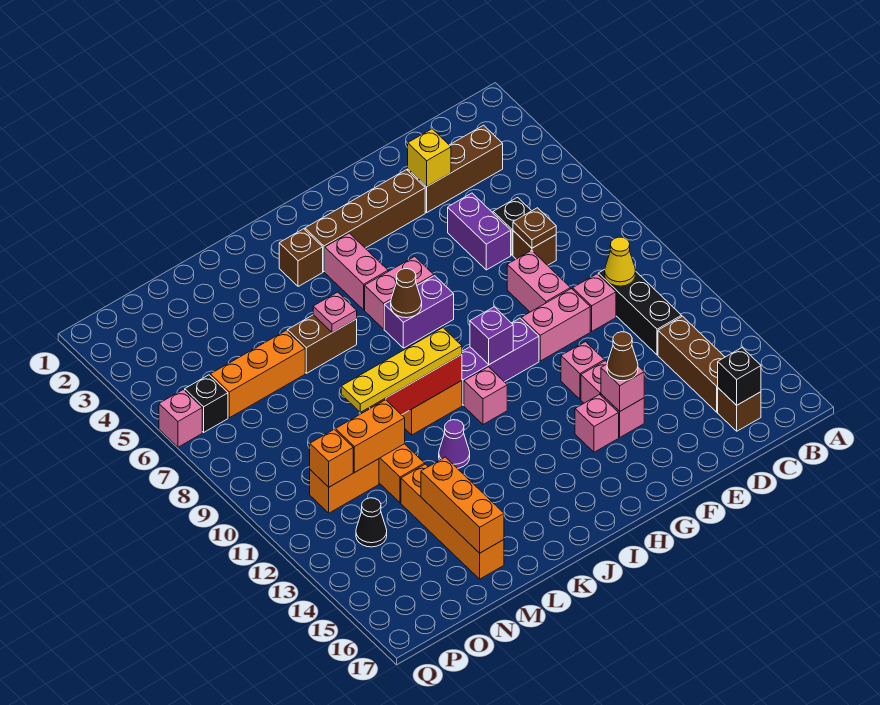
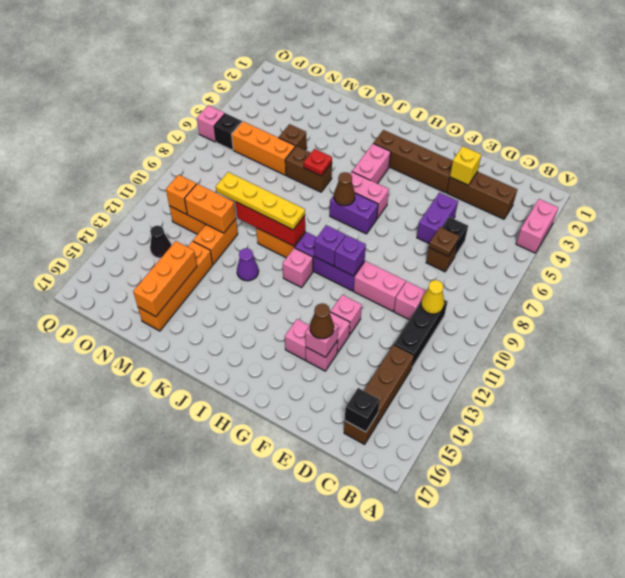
pink 1x2 brick [507,250,570,312] -> pink 1x2 brick moved to [516,199,558,253]
none -> purple 1x1 brick [334,235,366,276]
brown 1x1 brick [279,229,323,287] -> brown 1x1 brick moved to [279,124,307,150]
pink 1x1 plate [313,292,357,333] -> red 1x1 plate [304,149,332,176]

